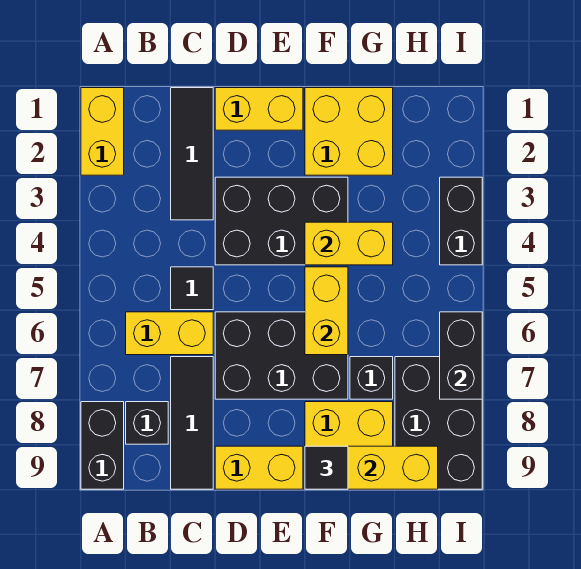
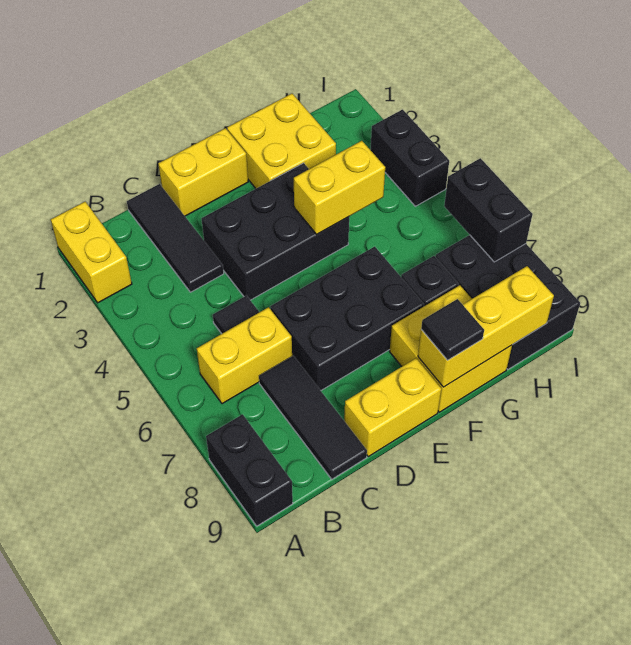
black 1x1 brick [126,402,168,444] -> none
yellow 1x2 brick [305,267,348,355] -> none

